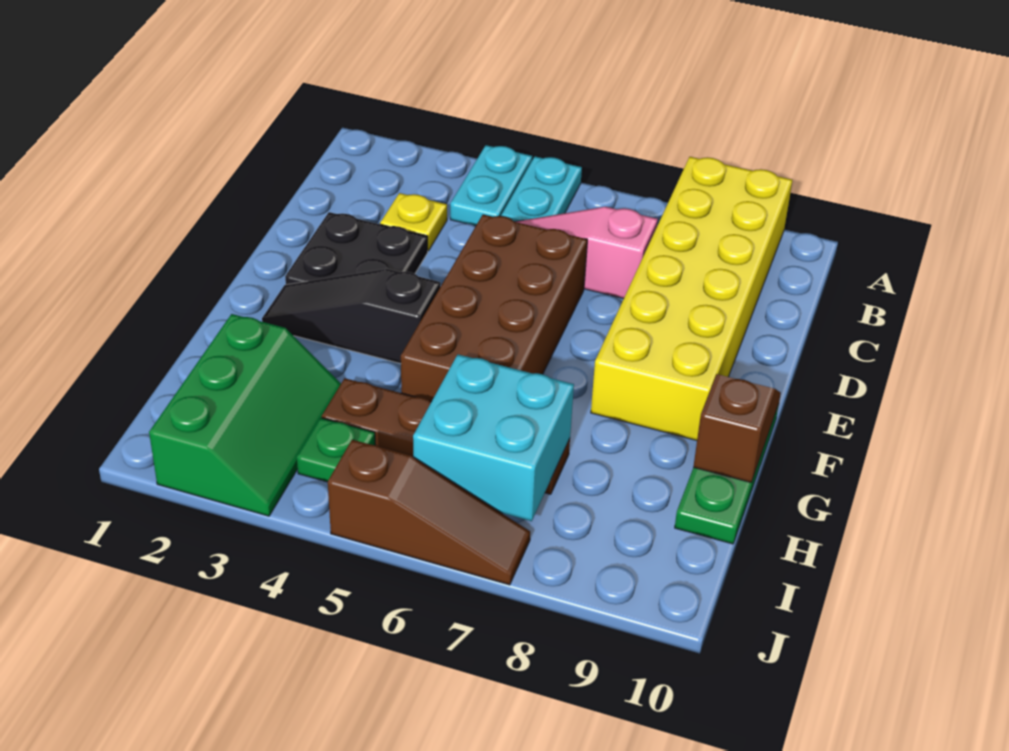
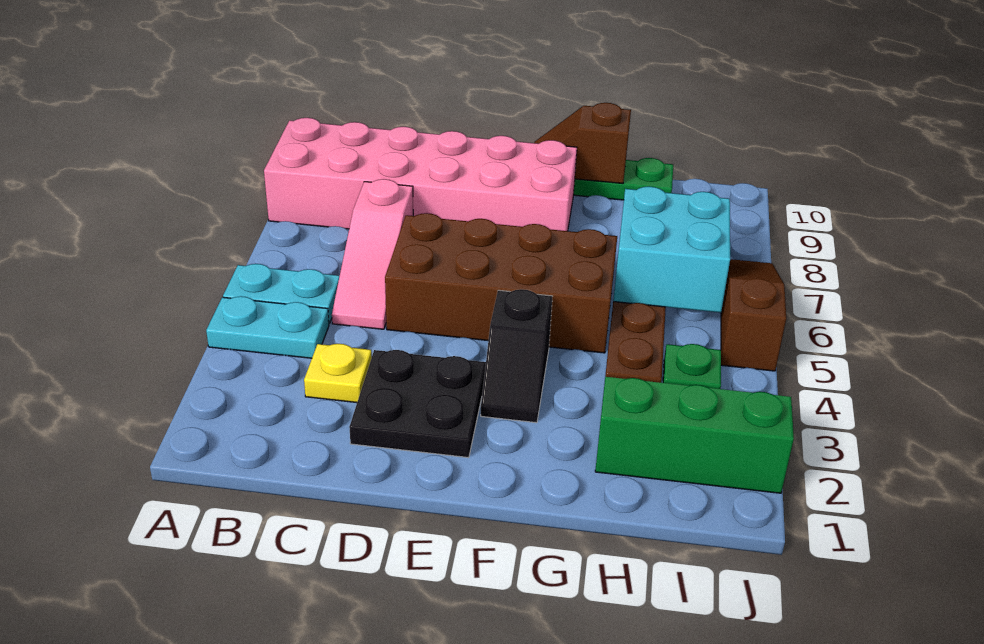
yellow 2x6 brick [591,157,792,440] -> pink 2x6 brick [264,118,577,231]
black 1x3 slope [262,269,440,363] -> black 1x2 slope [481,289,552,423]

